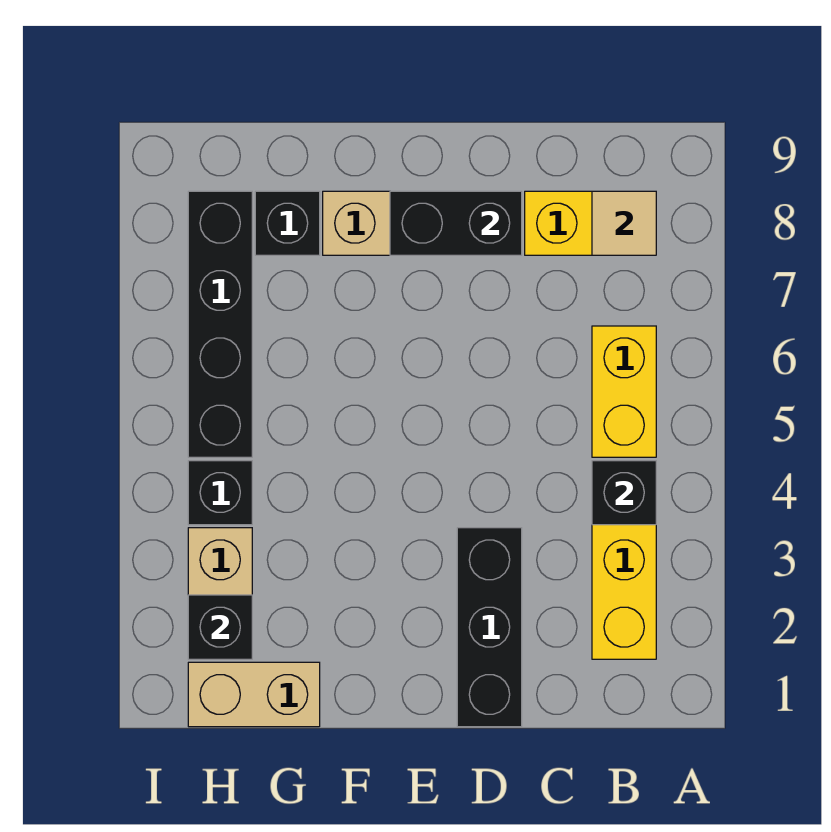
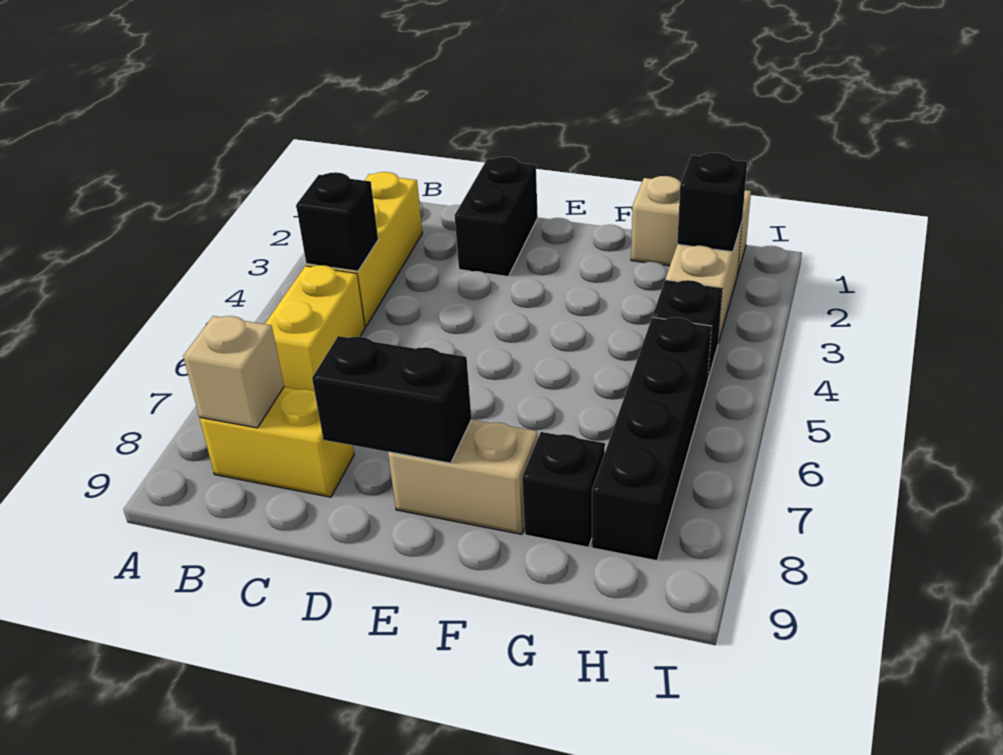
tan 1x1 tile [592,191,656,255] -> tan 1x1 brick [183,316,284,428]
black 1x3 brick [457,528,522,727] -> black 1x2 brick [455,157,538,277]

